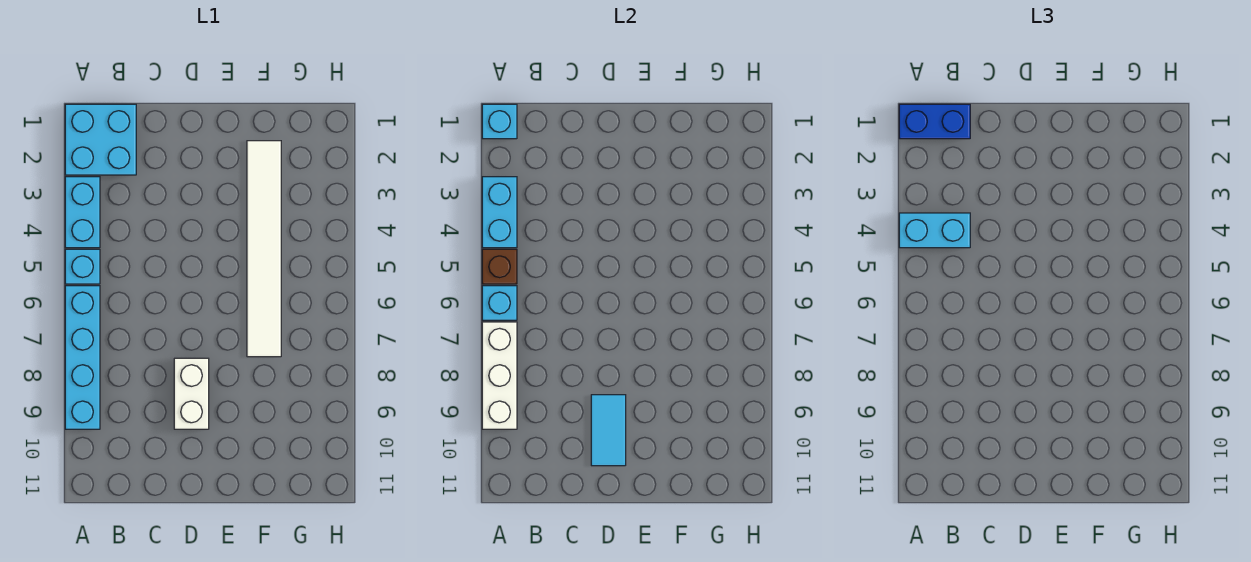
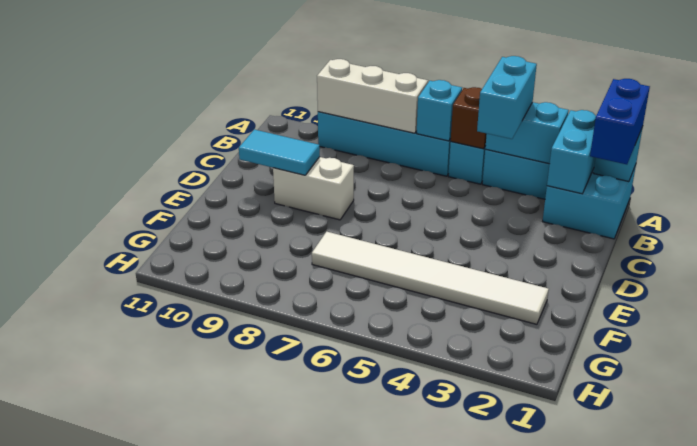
none -> cyan 1x2 brick [547,110,596,194]

